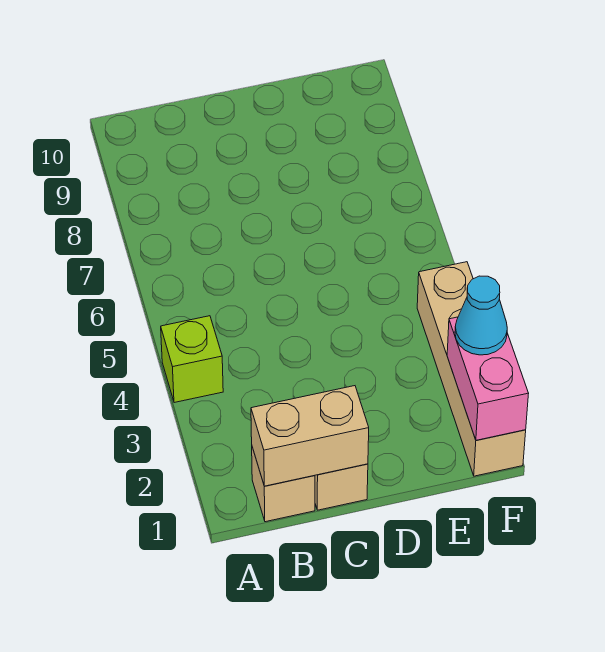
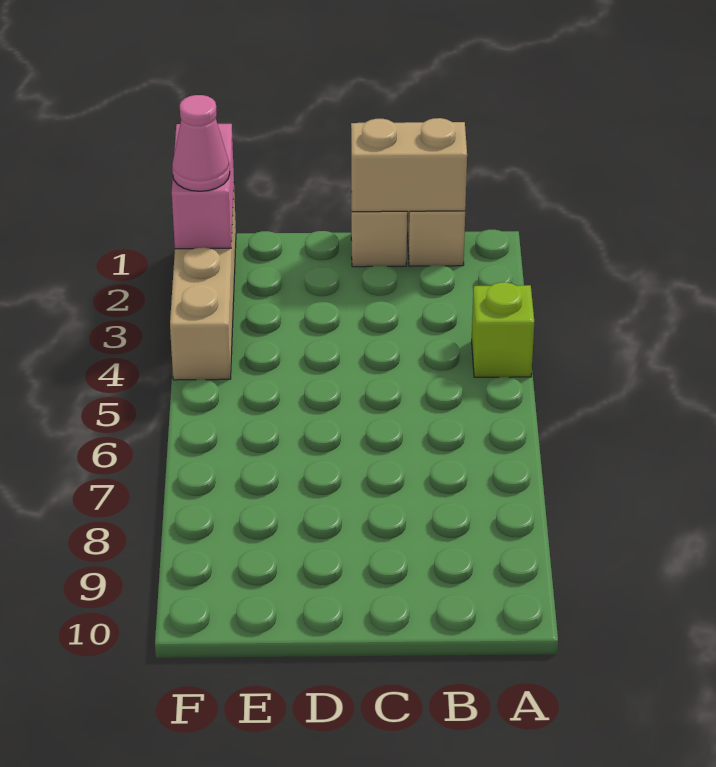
cyan 1x1 cone [455,276,507,355] -> pink 1x1 cone [172,95,230,191]

